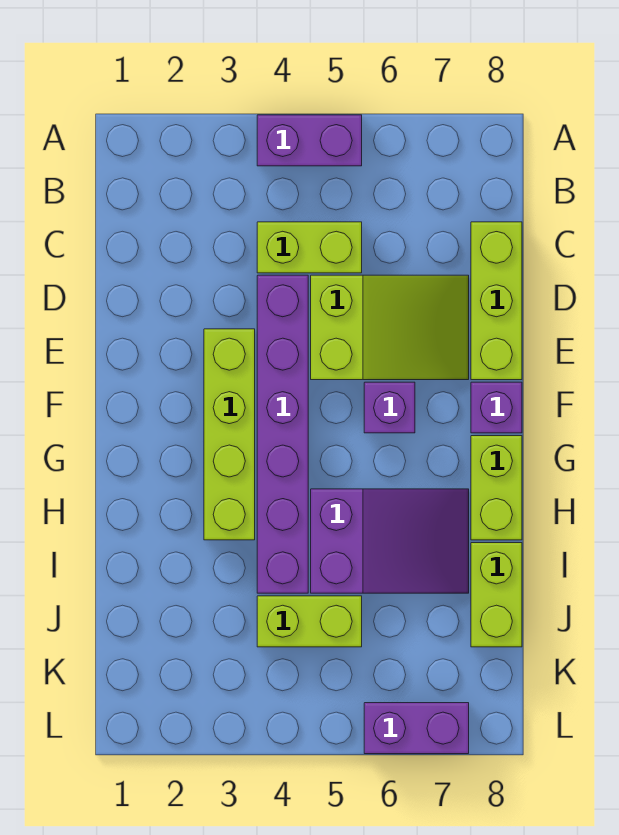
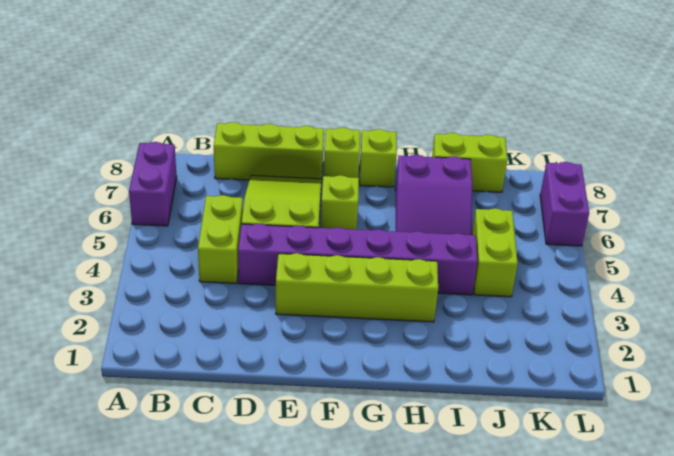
purple 1x2 brick [257,115,362,166] -> purple 1x2 brick moved to [129,142,177,226]
purple 1x1 brick [364,382,415,433] -> lime 1x1 brick [321,175,359,230]
purple 1x1 brick [471,382,522,433] -> lime 1x1 brick [324,127,360,178]
lime 1x2 brick [471,436,522,540] -> lime 1x1 brick [359,129,397,187]
purple 2x3 slope [311,489,469,593] -> purple 2x3 slope turned to [395,155,472,235]

